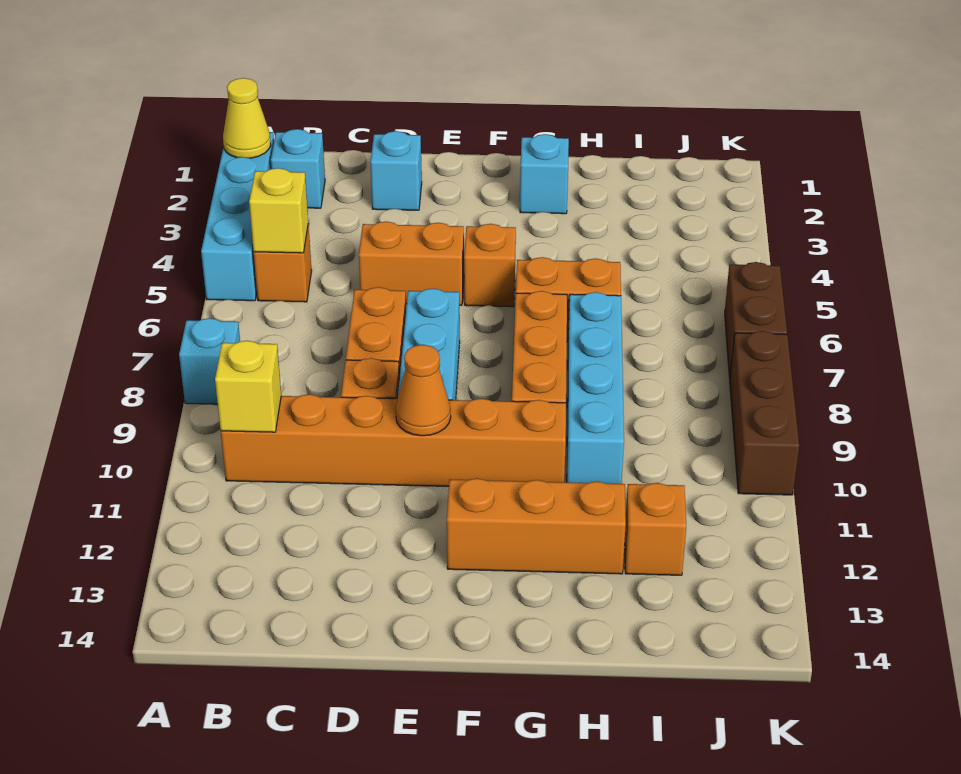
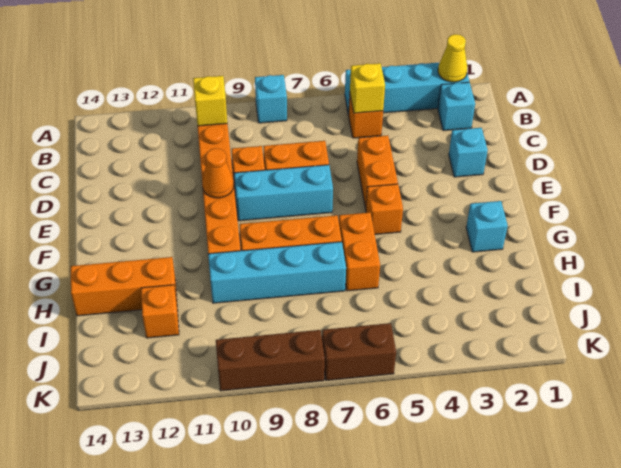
orange 1x3 brick [447,478,626,574] -> orange 1x3 brick turned to [71,257,177,316]

